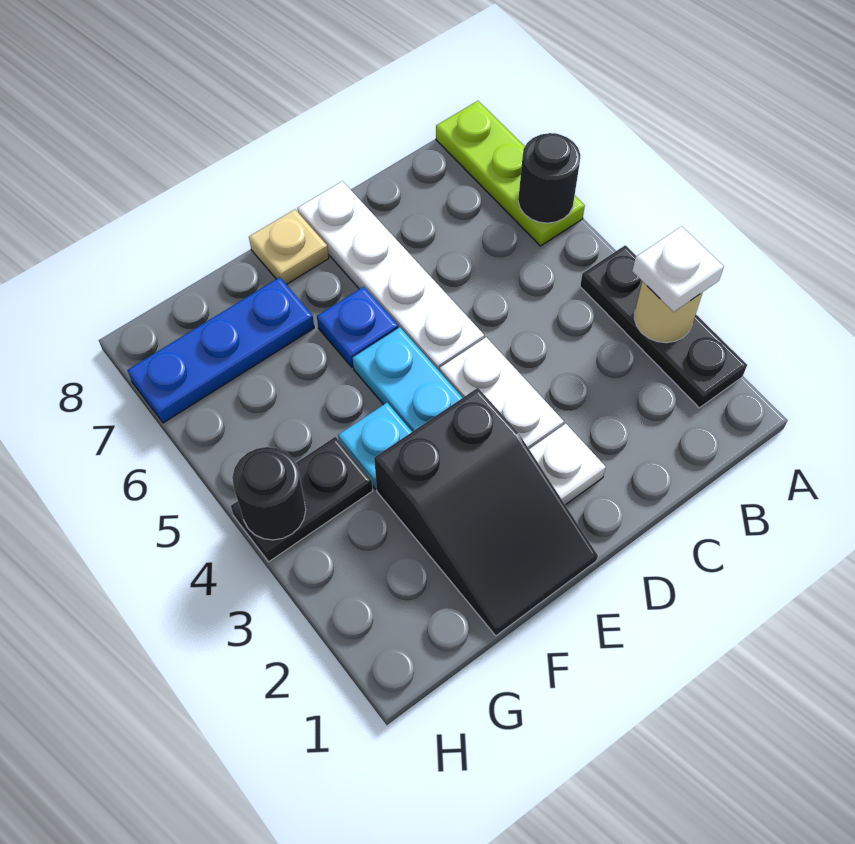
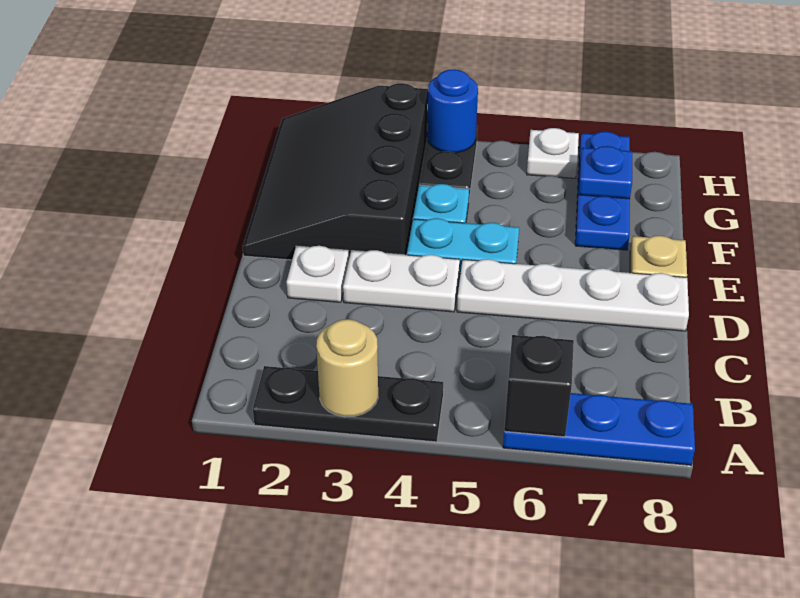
white 1x1 plate [632,226,724,312] -> white 1x1 plate moved to [527,128,579,178]
lime 1x3 plate [436,101,585,246] -> blue 1x3 plate [503,393,695,465]
black 1x1 round brick [518,133,581,223] -> black 1x1 brick [504,335,574,437]
black 2x3 slope [374,388,598,636] -> black 3x4 slope [243,83,428,260]
blue 1x1 plate [317,287,398,367] -> blue 1x1 plate moved to [579,146,632,199]
black 1x1 round brick [232,447,306,540] -> blue 1x1 round brick [427,69,478,153]

